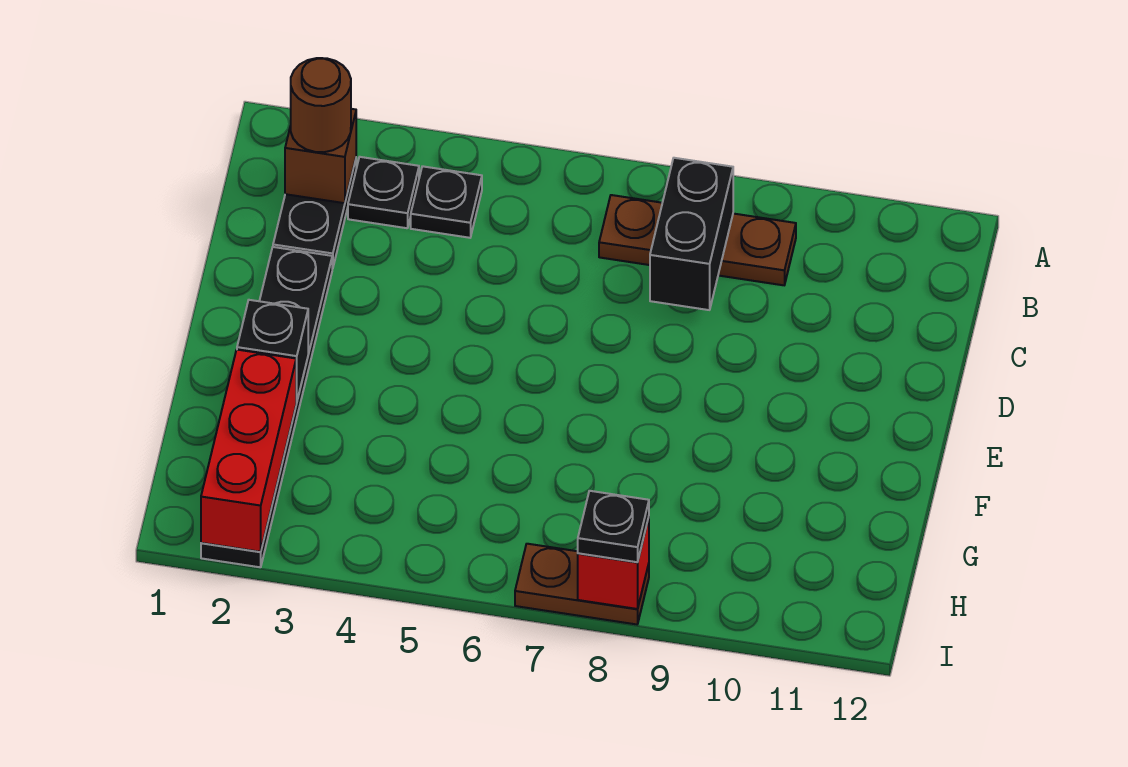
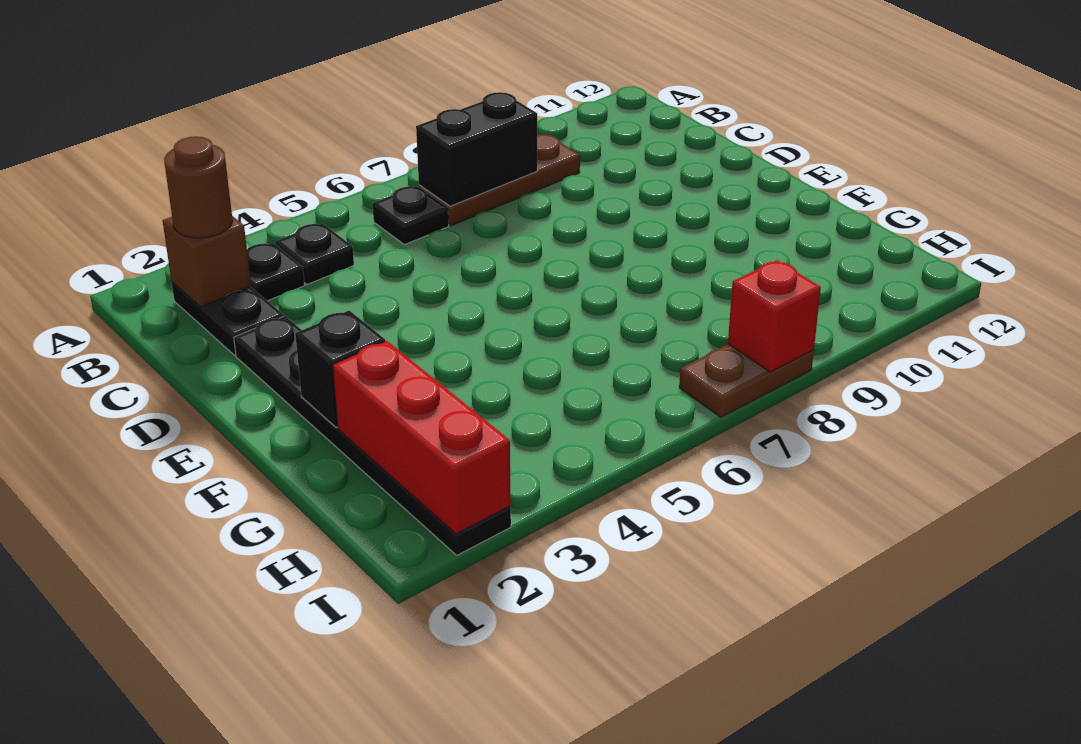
black 1x2 brick [650,158,733,310] -> black 1x2 brick turned to [416,92,537,206]
black 1x1 plate [578,491,649,562] -> black 1x1 plate moved to [372,186,449,245]

